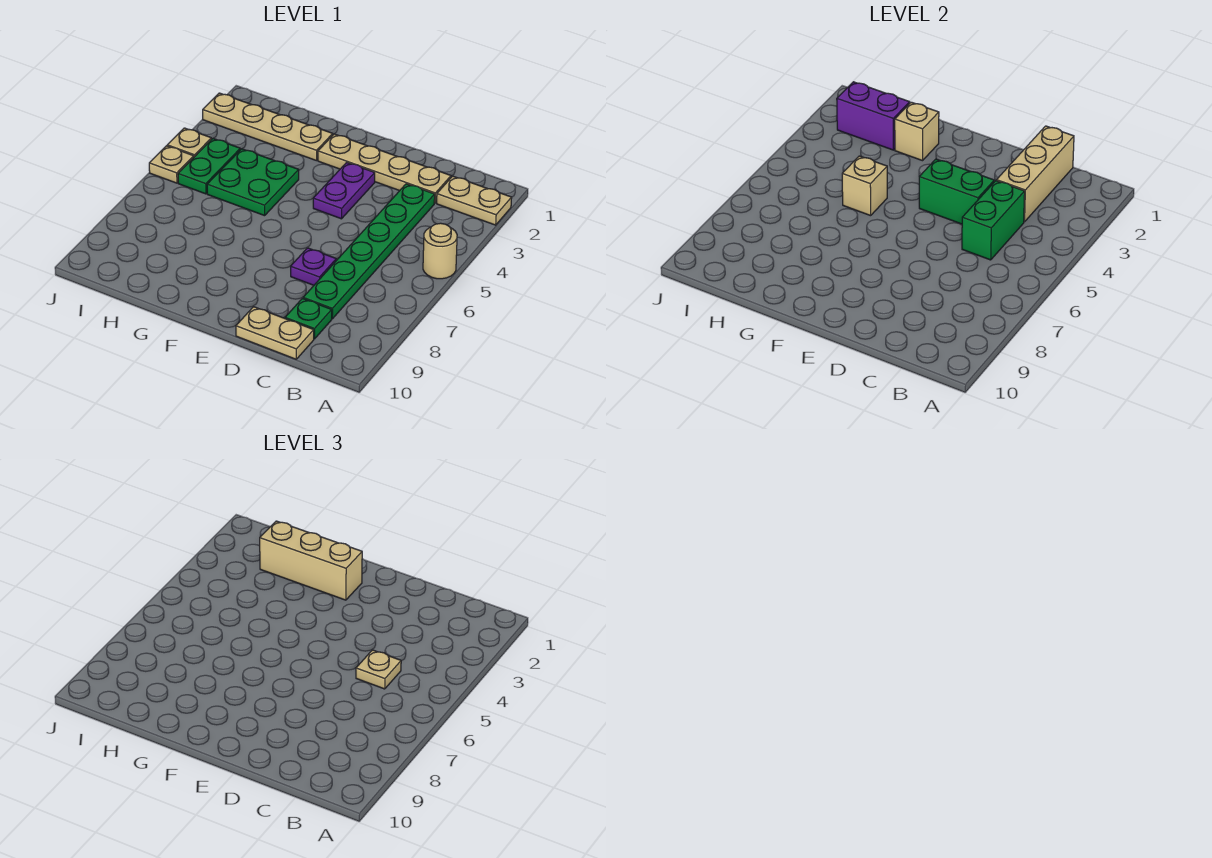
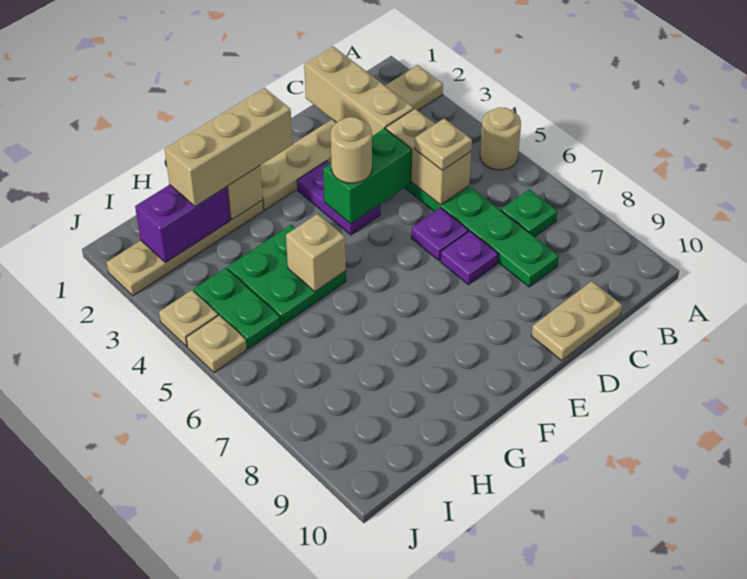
green 1x2 brick [962,181,1025,260] -> tan 1x2 brick [386,109,471,205]
green 1x1 plate [285,299,332,339] -> green 1x1 plate moved to [501,189,557,237]
none -> purple 1x1 plate [411,208,468,261]
none -> tan 1x1 round brick [331,117,372,183]

